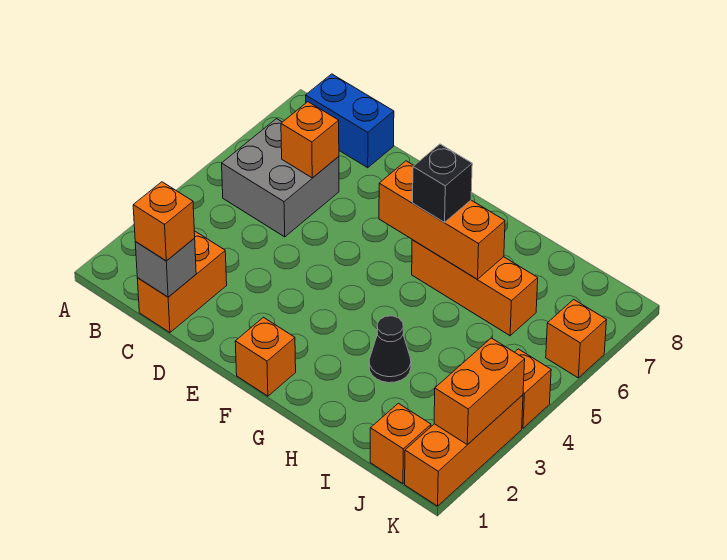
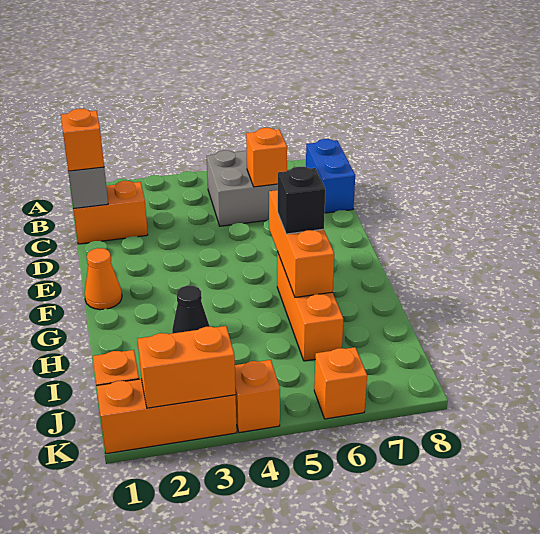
orange 1x1 brick [235,317,296,396] -> orange 1x1 cone [85,248,122,310]

